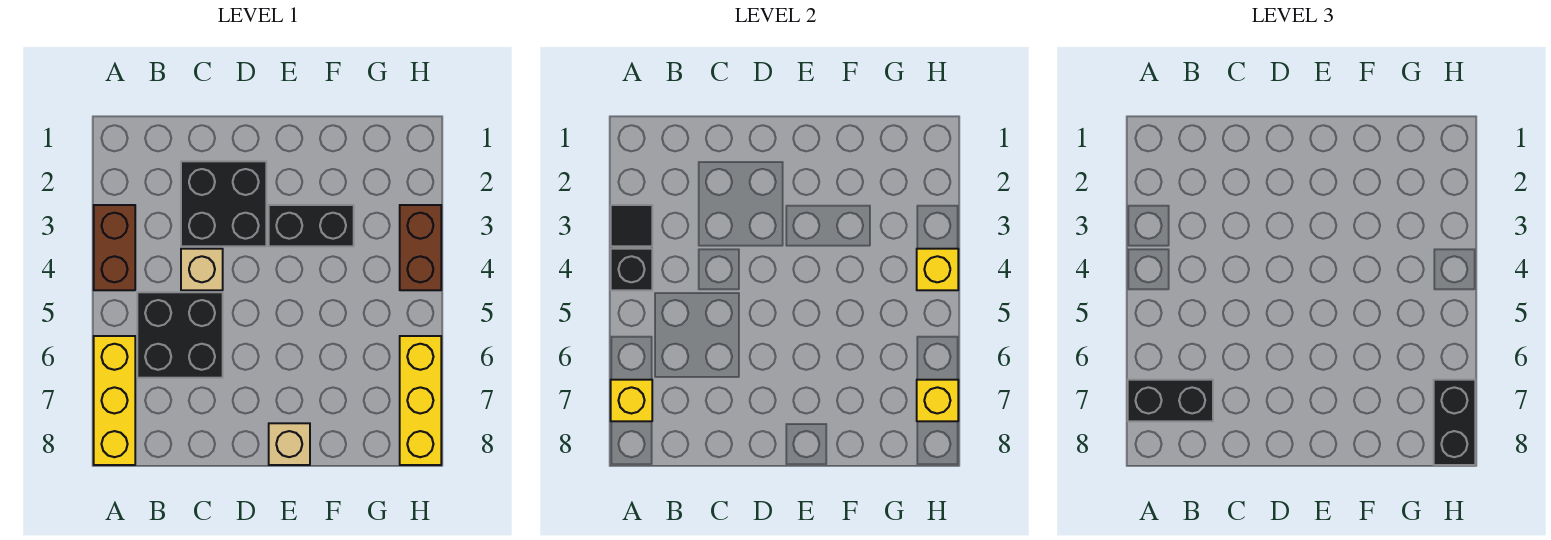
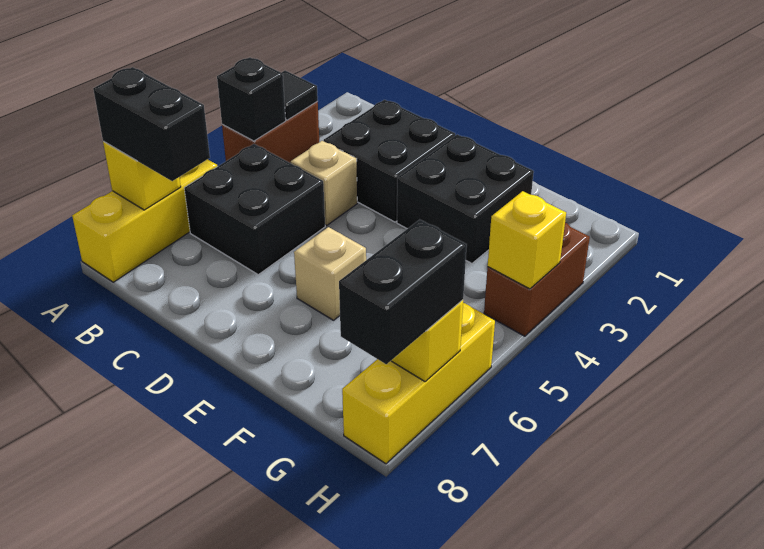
black 1x2 brick [269,205,354,246] -> black 2x2 brick [397,134,534,263]
tan 1x1 brick [269,423,310,465] -> tan 1x1 brick moved to [294,227,366,320]

